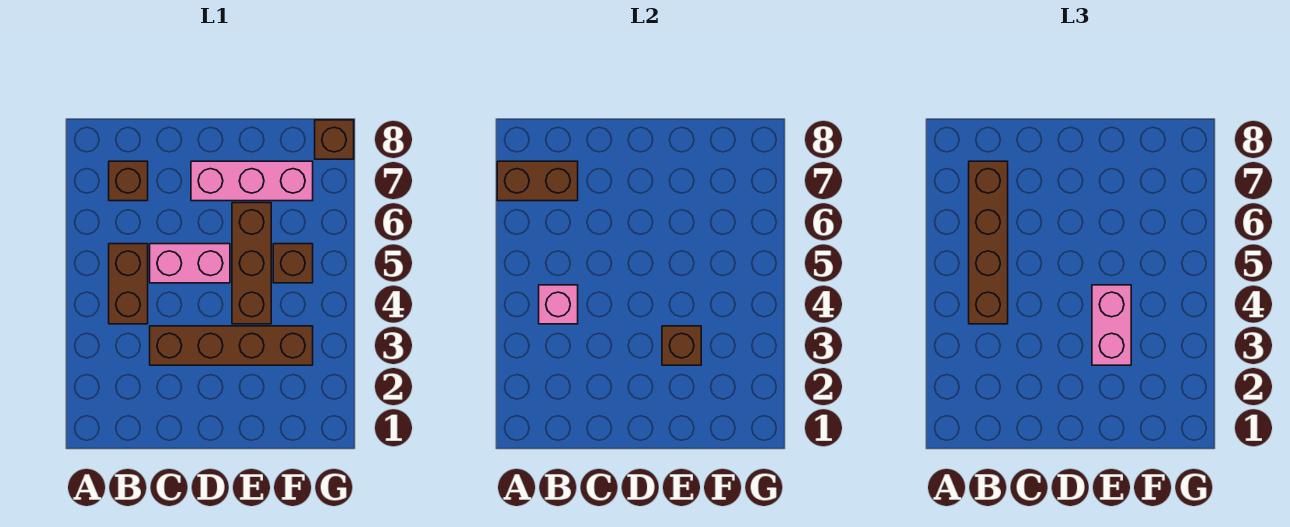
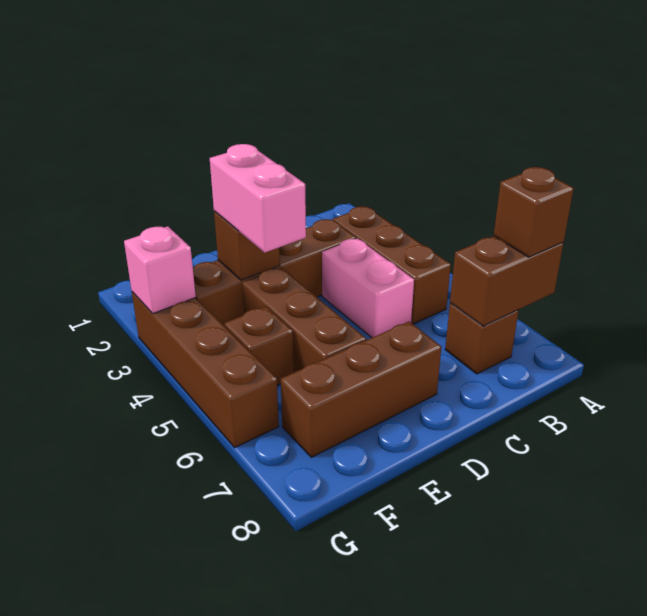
brown 1x2 brick [109,244,148,324] -> brown 1x3 brick [333,206,451,324]
pink 1x1 brick [539,285,578,324] -> pink 1x1 brick moved to [124,226,196,314]
brown 1x4 brick [969,161,1008,324] -> brown 1x4 brick moved to [132,292,279,447]
pink 1x2 brick [150,244,230,283] -> pink 1x2 brick turned to [322,238,414,338]
pink 1x3 brick [191,161,313,201] -> brown 1x3 brick [281,321,441,457]
brown 1x1 brick [315,120,354,159] -> brown 1x1 brick moved to [494,167,574,257]

